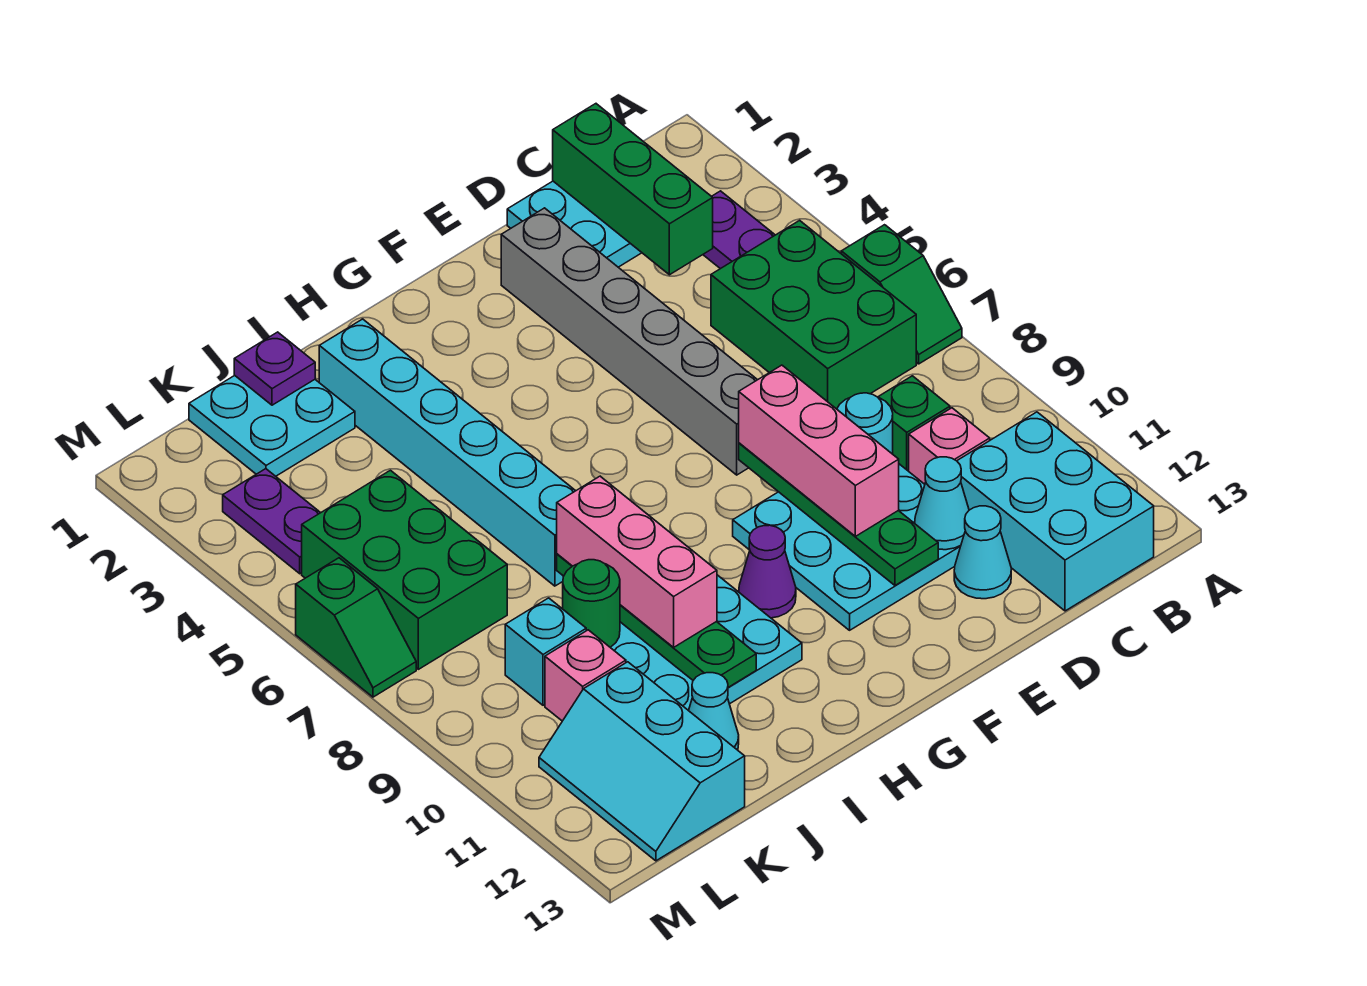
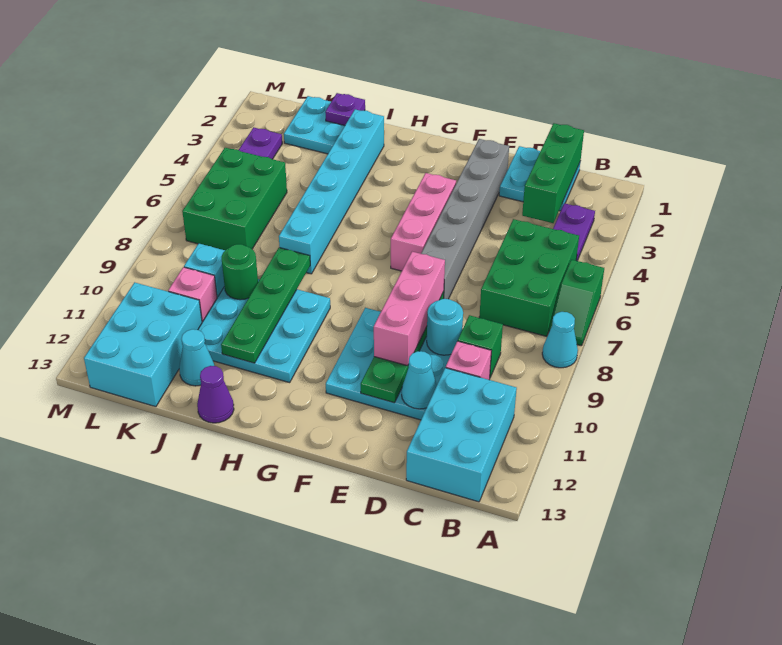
cyan 1x1 cone [954,506,1011,599] -> cyan 1x1 cone moved to [542,312,578,368]
purple 1x1 cone [739,525,796,618] -> purple 1x1 cone moved to [197,366,234,423]
pink 1x3 brick [557,476,717,647] -> pink 1x3 brick moved to [391,173,456,271]
cyan 2x3 slope [539,662,745,861] -> cyan 2x3 brick [84,282,202,407]
green 1x2 slope [296,558,416,697] -> none

